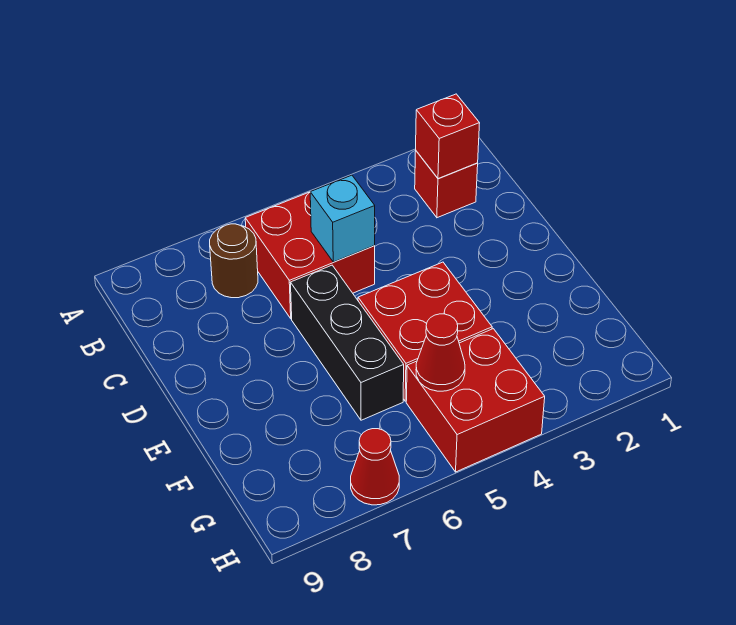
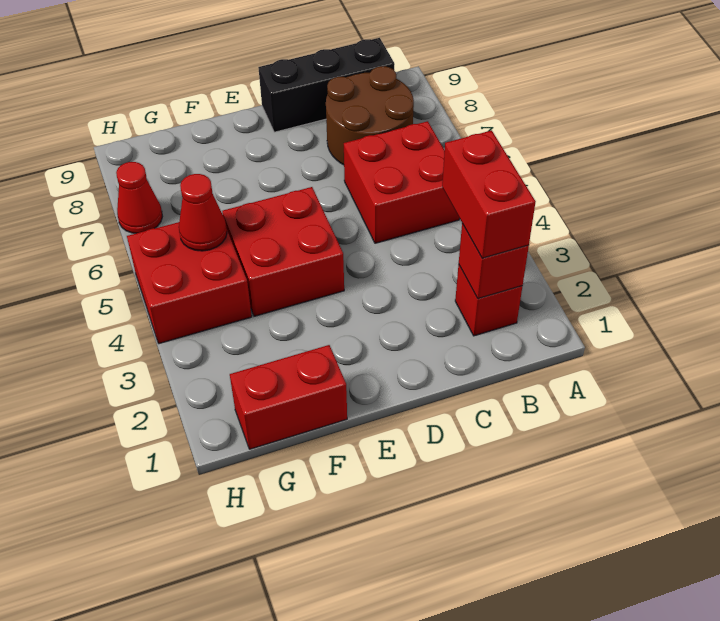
none -> red 1x2 brick [442,130,536,258]
brown 1x1 round brick [210,224,258,298] -> brown 2x2 round brick [326,66,414,165]
cyan 1x1 brick [310,175,375,262] -> none
black 1x3 brick [291,265,404,420] -> black 1x3 brick moved to [258,38,394,132]
none -> red 1x2 brick [230,345,347,449]

